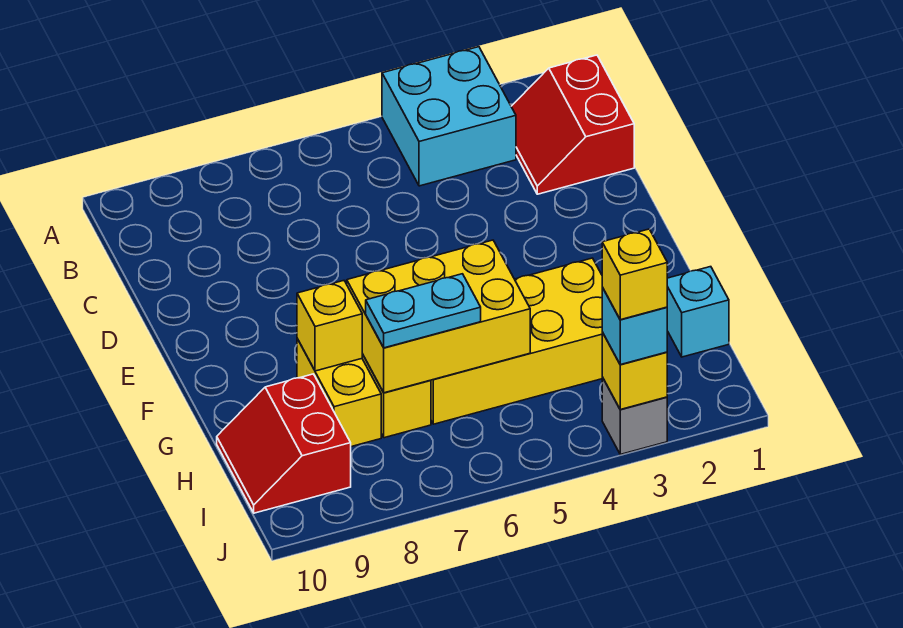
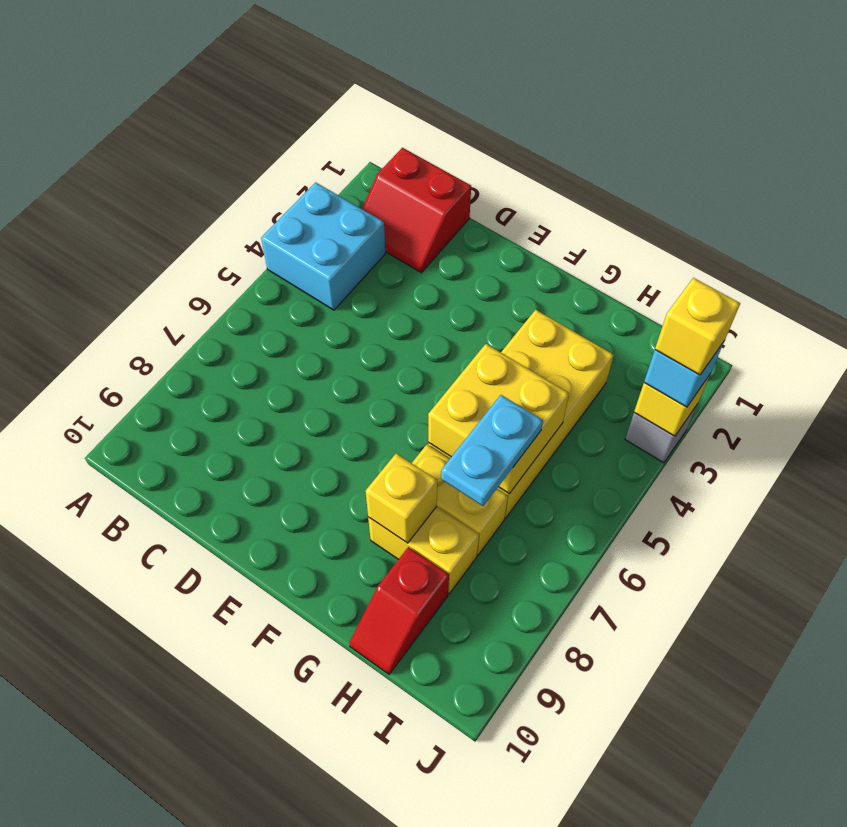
yellow 2x3 brick [347,240,530,393] -> yellow 2x2 brick [428,344,569,494]
cyan 1x1 brick [667,267,729,357] -> none
red 2x2 slope [217,374,351,513] -> red 1x2 slope [349,547,449,674]

